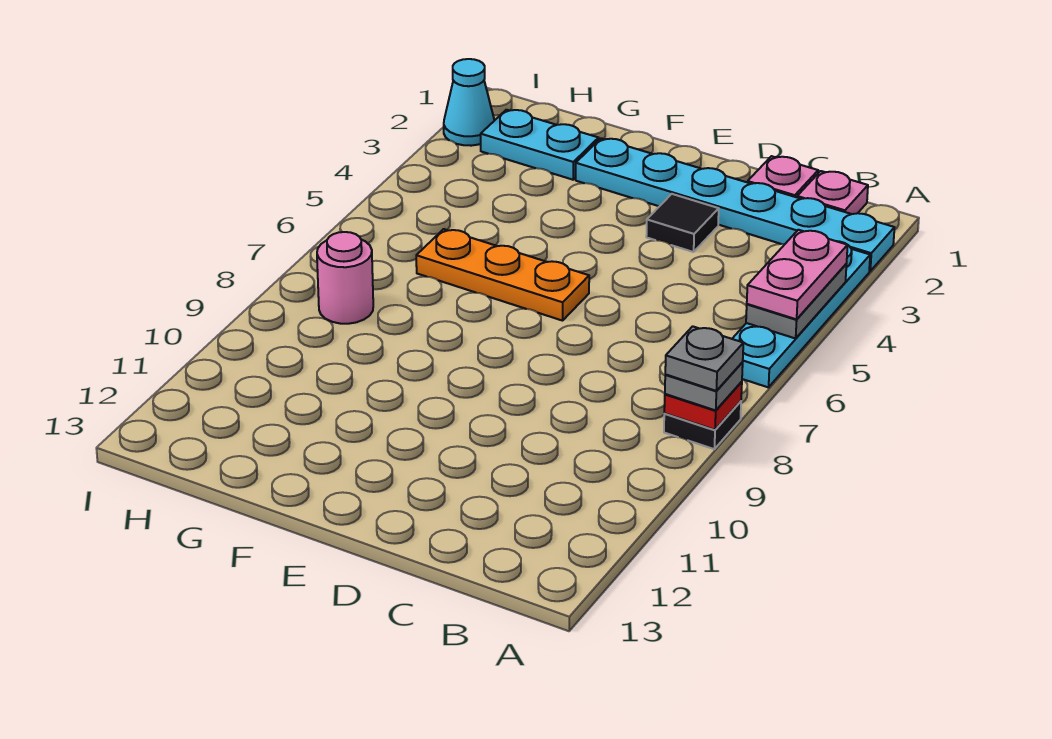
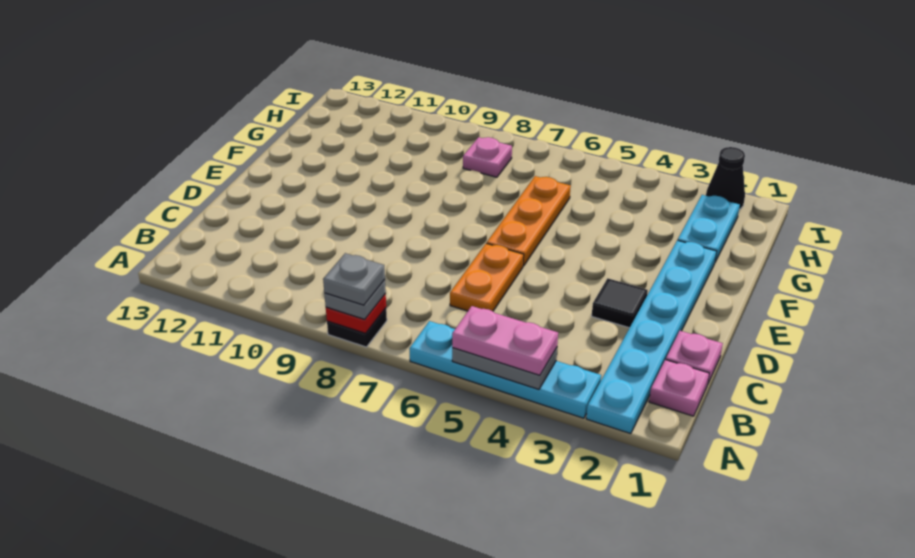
none -> orange 1x2 plate [450,243,524,311]
pink 1x1 round brick [317,232,373,324] -> pink 1x1 plate [463,137,512,177]
cyan 1x1 cone [444,59,494,146] -> black 1x1 cone [706,147,745,209]

